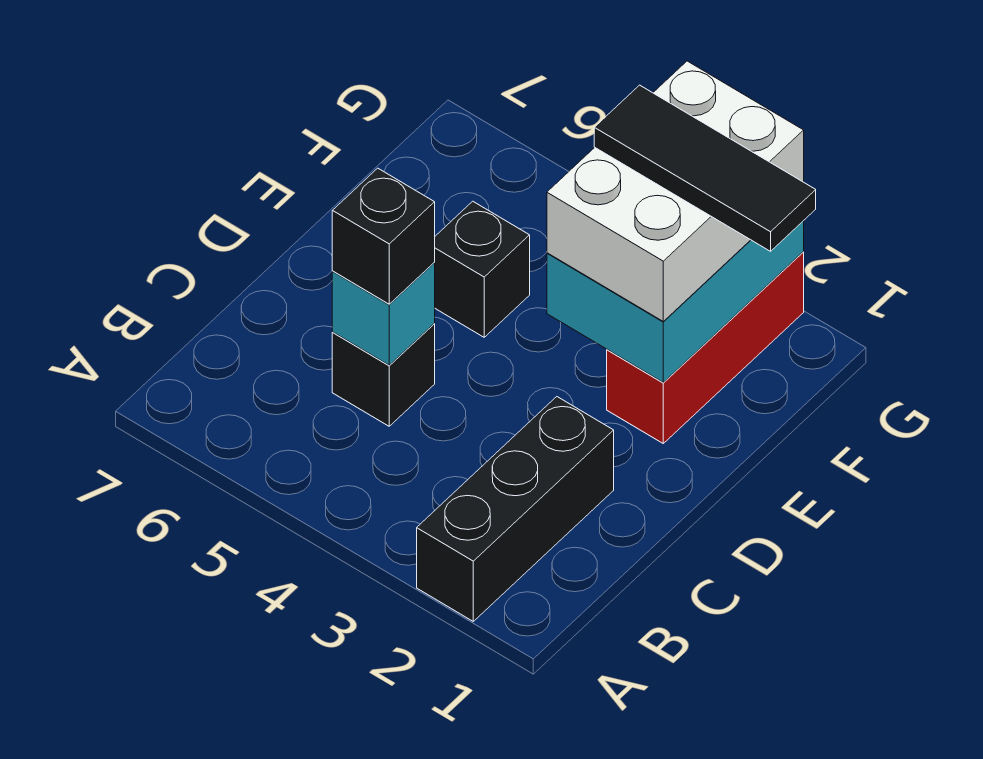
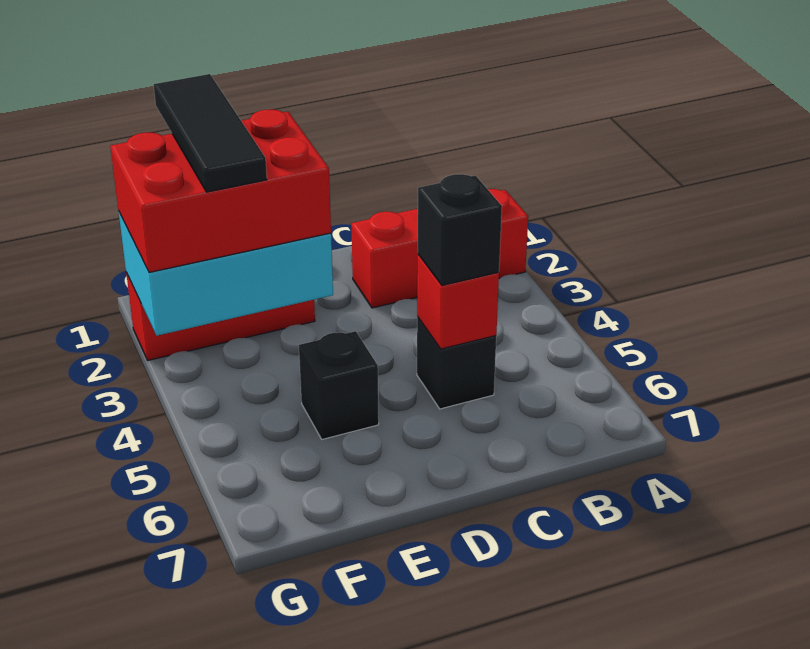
black 1x3 brick [417,397,614,621] -> red 1x3 brick [351,189,528,308]
cyan 1x1 brick [332,263,435,365] -> red 1x1 brick [417,254,499,349]
white 2x3 brick [547,61,804,321] -> red 2x3 brick [110,110,331,272]

